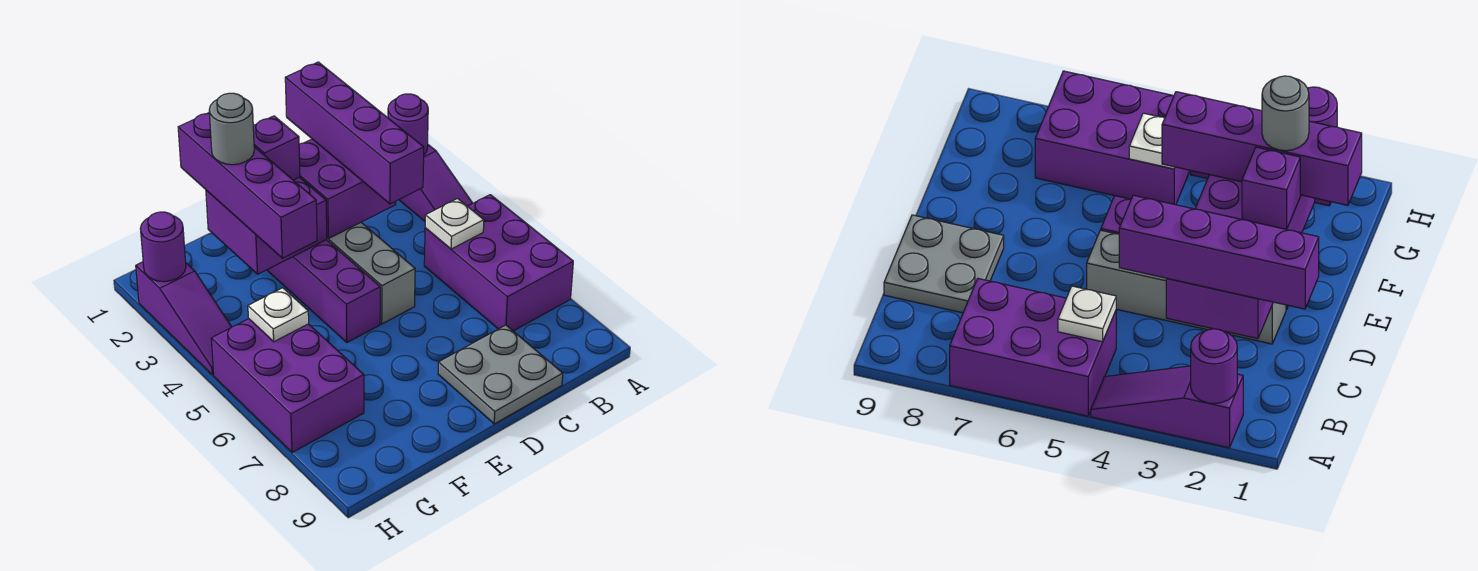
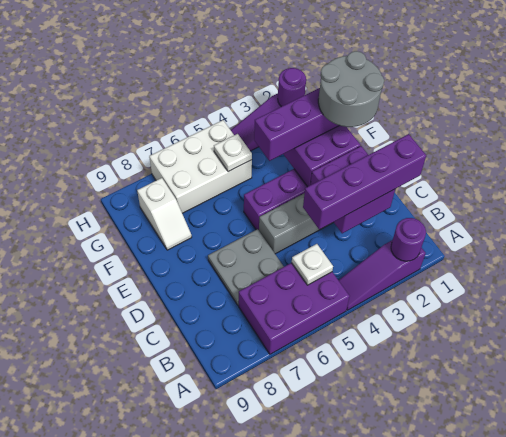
grey 2x2 plate [438,325,563,424] -> grey 2x2 plate moved to [208,229,284,305]
purple 1x1 brick [253,116,300,180] -> none
grey 1x1 round brick [209,93,254,165] -> grey 2x2 round brick [318,51,384,127]
none -> white 1x2 slope [137,178,192,250]
purple 2x3 brick [211,319,364,453] -> white 2x3 brick [149,120,252,213]

